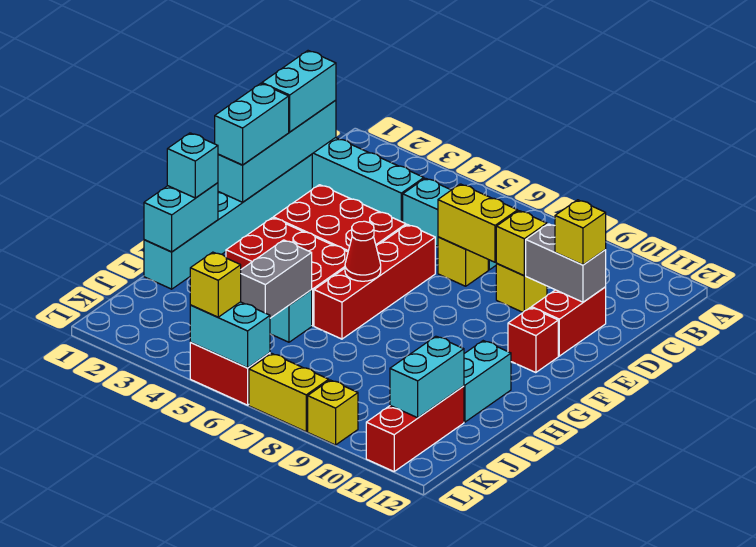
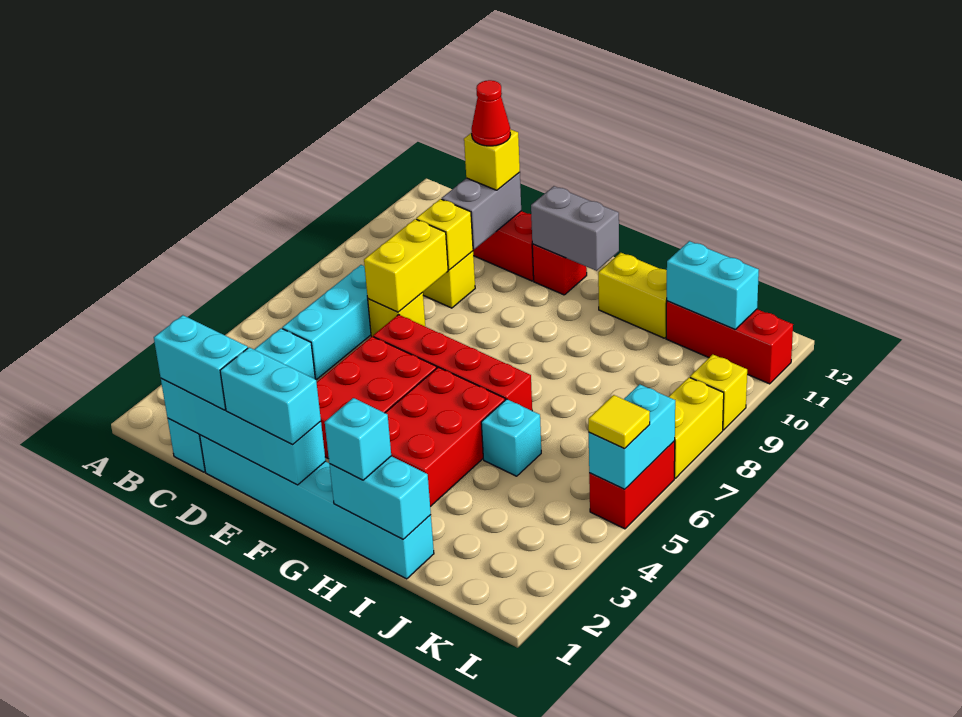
red 1x1 cone [345,221,381,281] -> red 1x1 cone moved to [471,80,510,146]
cyan 1x2 brick [464,341,511,422] -> yellow 1x2 brick [598,253,667,338]
grey 1x2 brick [241,240,312,318] -> grey 1x2 brick moved to [531,186,619,271]
yellow 1x1 brick [190,252,241,317] -> yellow 1x1 tile [588,395,650,449]

